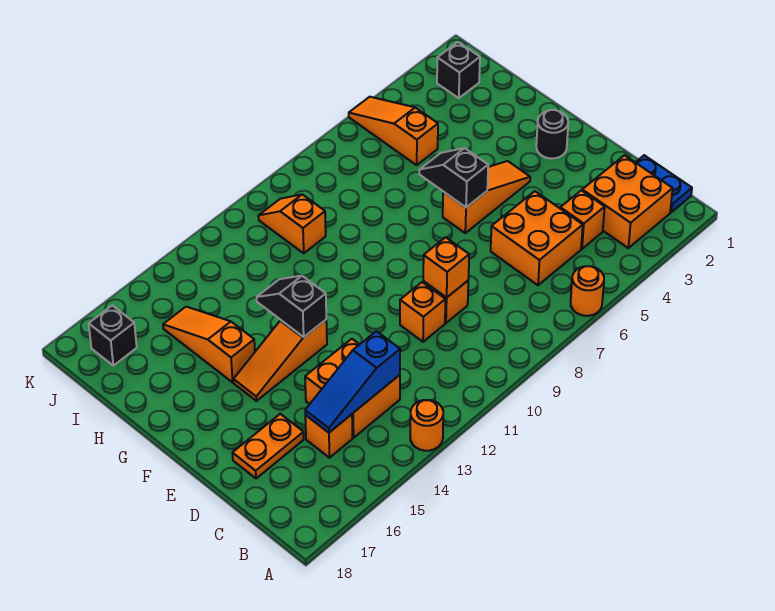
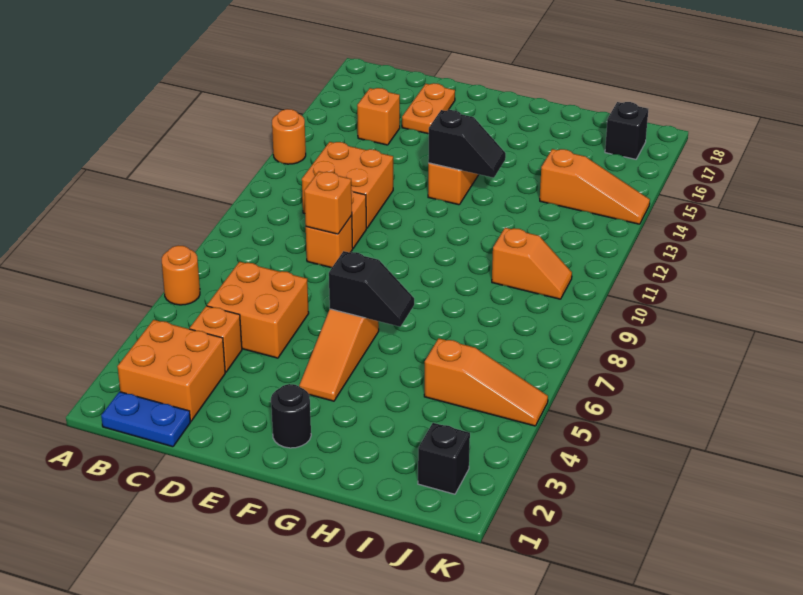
orange 2x2 brick [305,339,400,438] -> orange 2x2 brick moved to [302,142,393,228]
blue 1x3 slope [305,331,400,433] -> none
orange 1x3 slope [163,307,255,382] -> orange 1x3 slope moved to [540,149,650,224]

